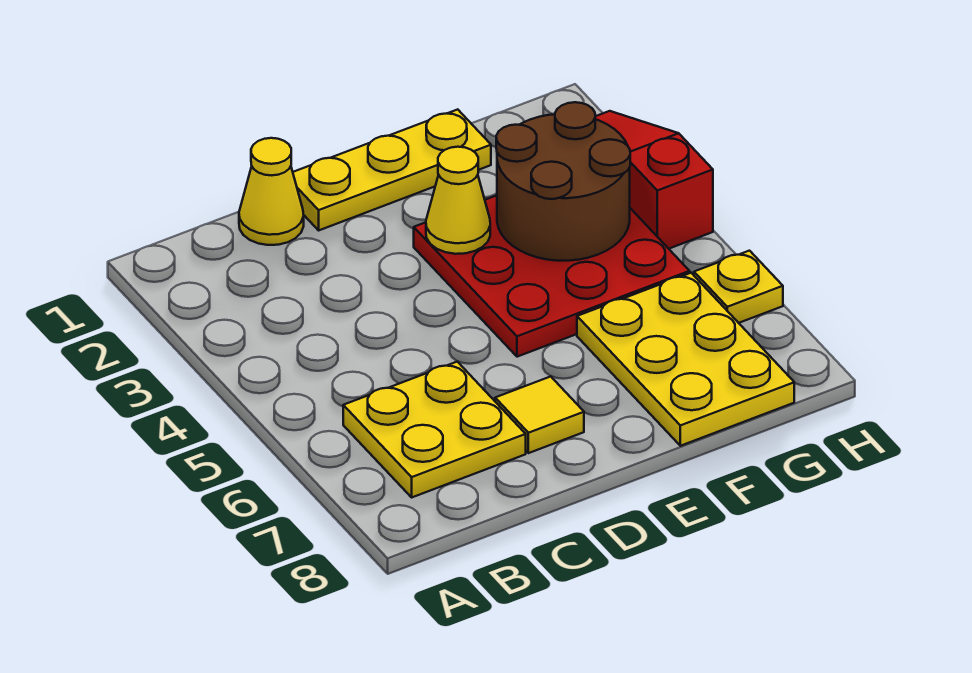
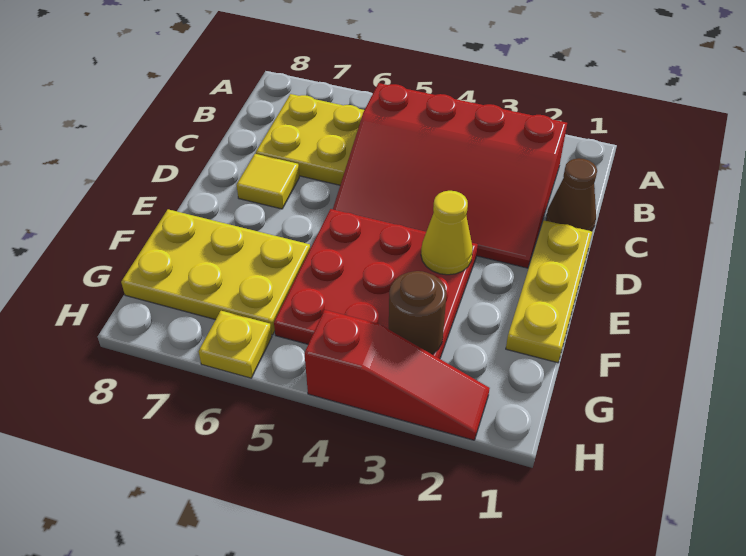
none -> red 3x4 slope [333,83,567,268]
yellow 1x1 cone [239,138,304,245] -> brown 1x1 cone [546,158,597,231]
brown 2x2 round brick [496,102,630,261] -> brown 1x1 round brick [389,271,447,354]

